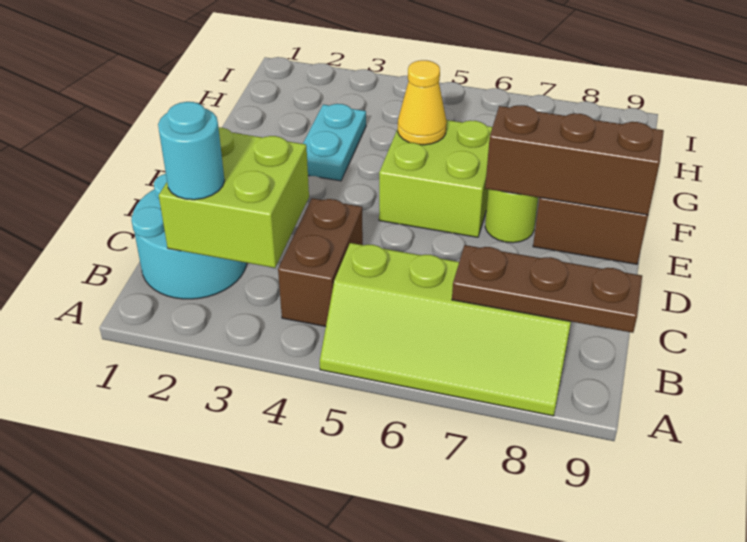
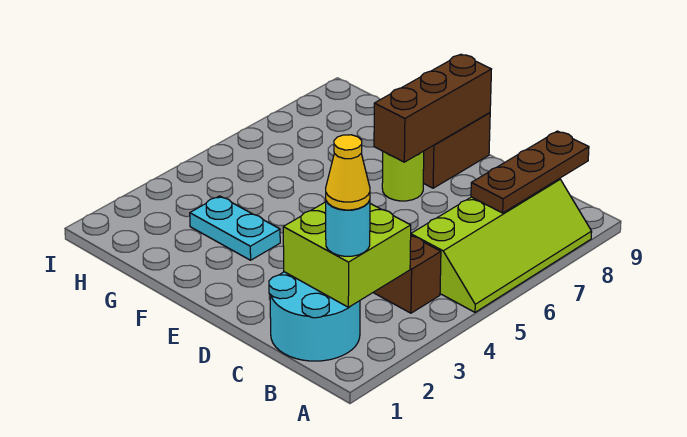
lime 2x2 brick [379,120,492,237] -> none
yellow 1x1 cone [398,60,447,145] -> yellow 1x1 cone moved to [326,135,370,210]

